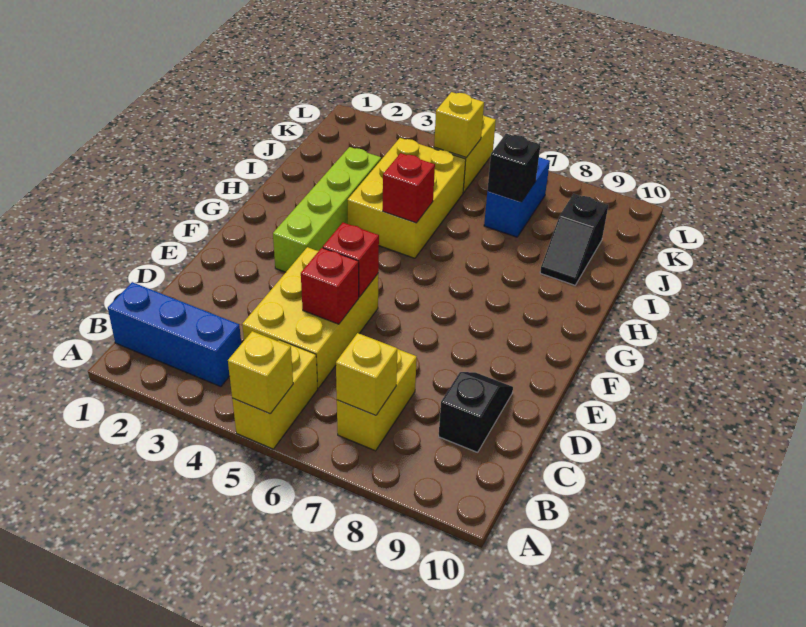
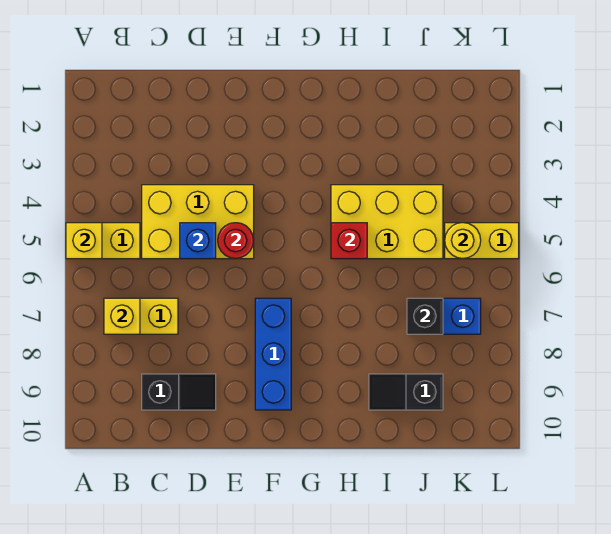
blue 1x3 brick [108,282,241,387] -> blue 1x3 brick moved to [255,298,291,410]
red 1x1 brick [301,248,359,324] -> blue 1x1 brick [180,223,216,259]
red 1x1 brick [323,223,379,297] -> red 1x1 round brick [218,223,254,259]
lime 1x4 brick [273,147,381,272] -> none
yellow 1x1 brick [434,92,484,157] -> yellow 1x1 round brick [445,223,481,259]

